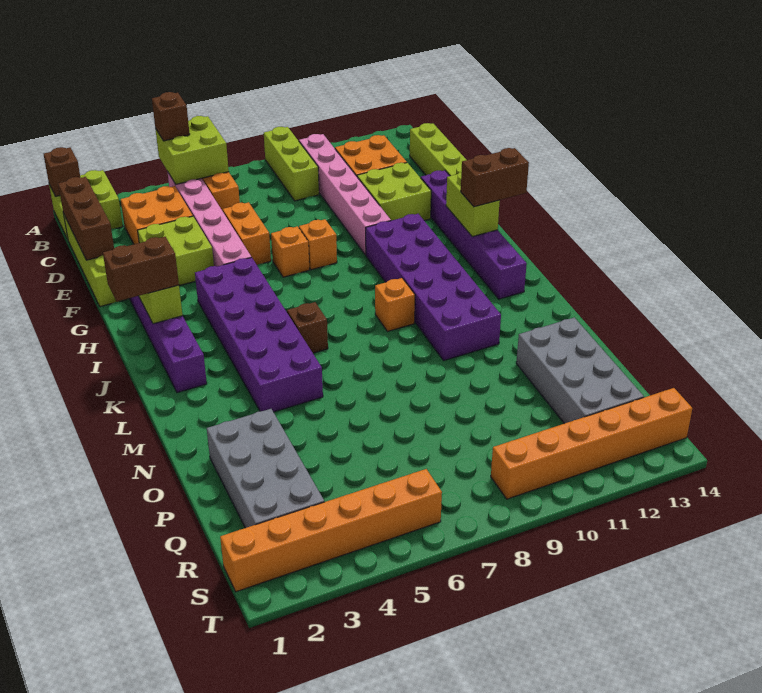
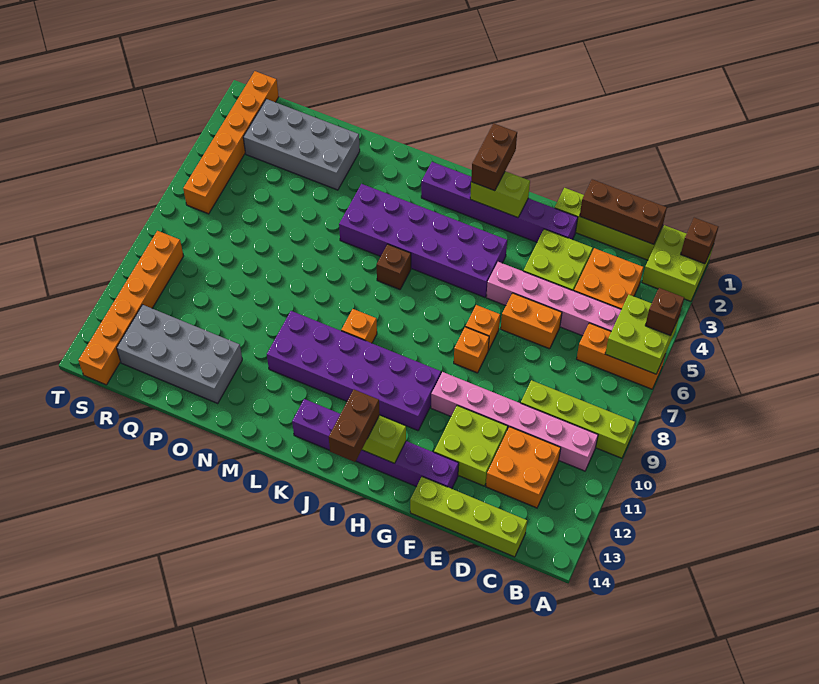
lime 1x3 brick [264,127,319,201] -> lime 1x4 brick [521,380,635,458]

